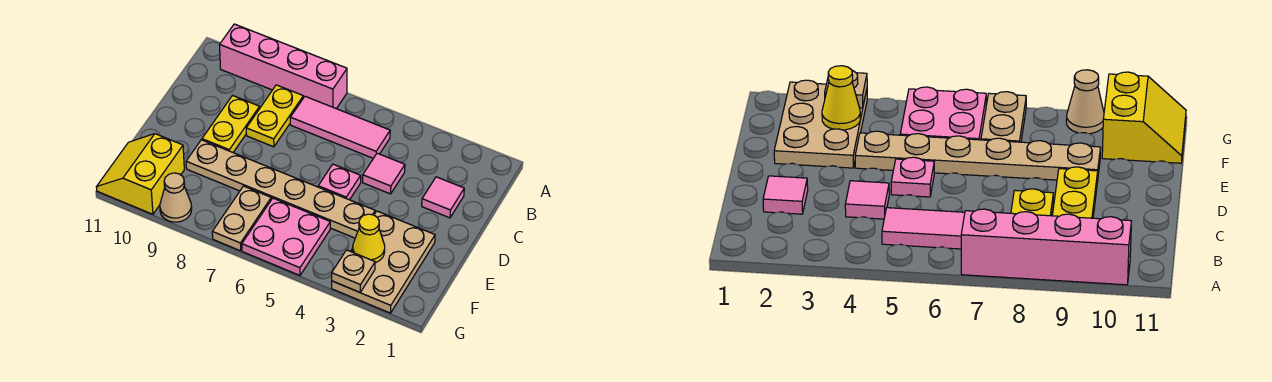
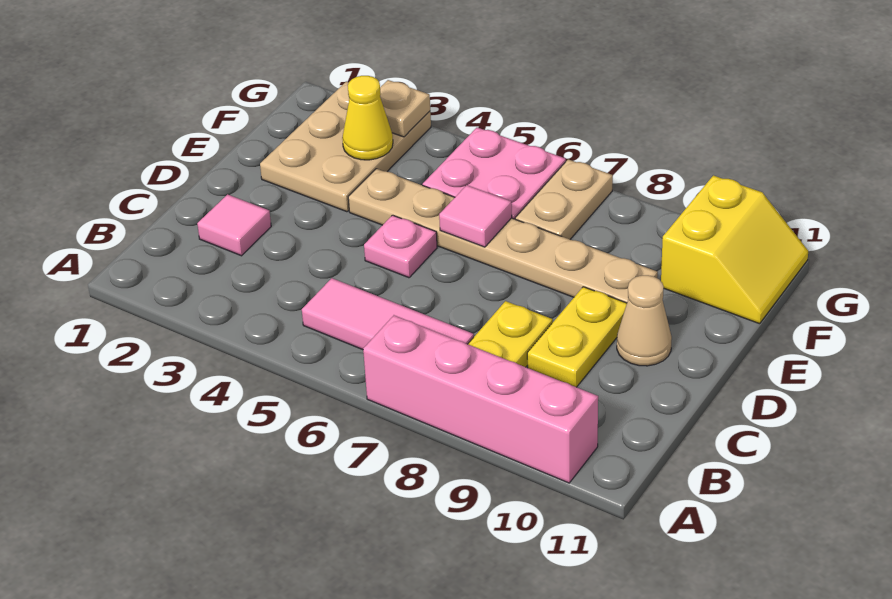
pink 1x1 tile [363,153,405,194] -> pink 1x1 tile moved to [439,185,512,247]
tan 1x1 cone [160,173,192,222] -> tan 1x1 cone moved to [617,275,672,366]

